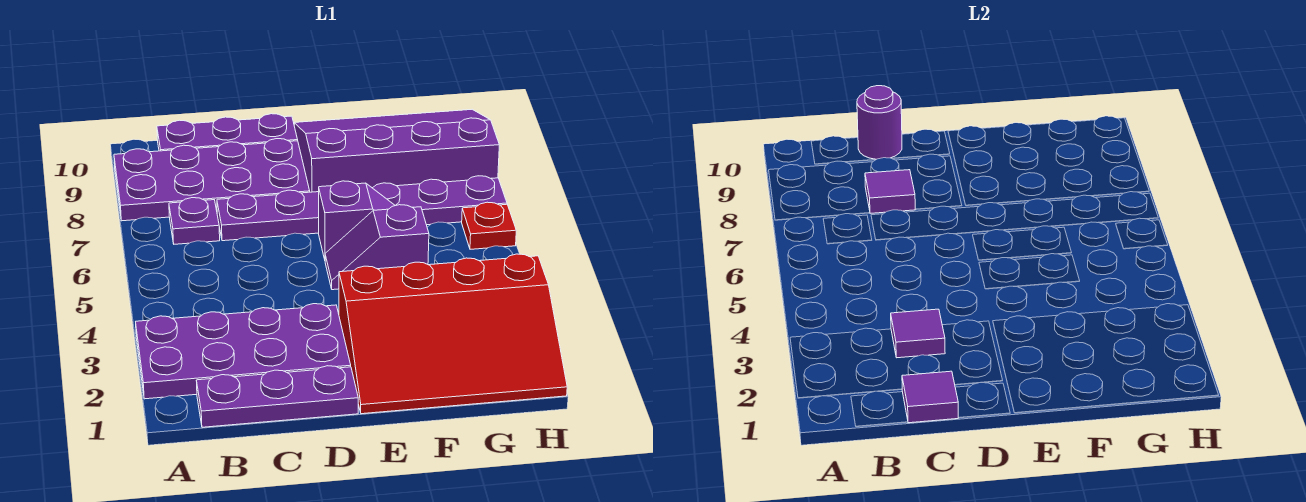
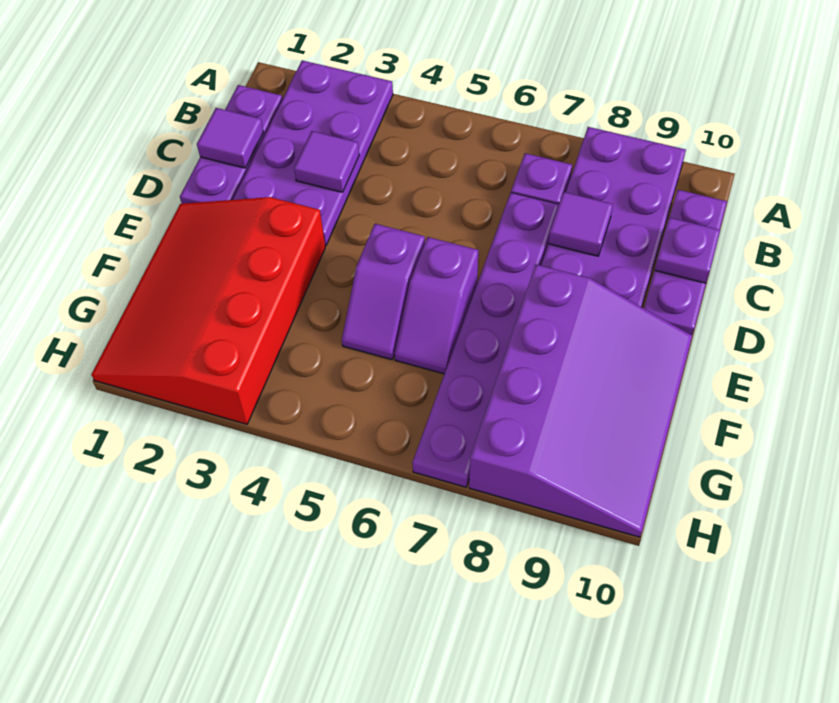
purple 1x1 round brick [857,86,902,159] -> purple 1x1 plate [655,217,720,283]
purple 1x2 slope [325,205,429,290] -> purple 1x2 slope turned to [342,224,425,360]
red 1x1 plate [462,202,516,249] -> none

